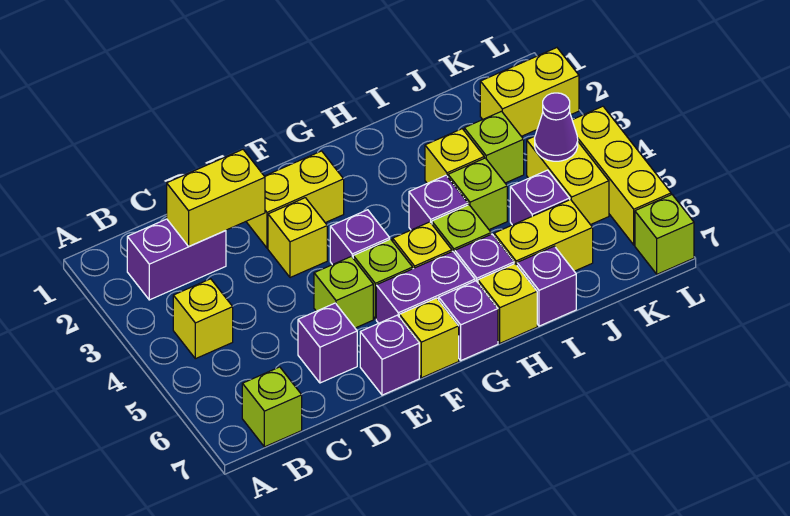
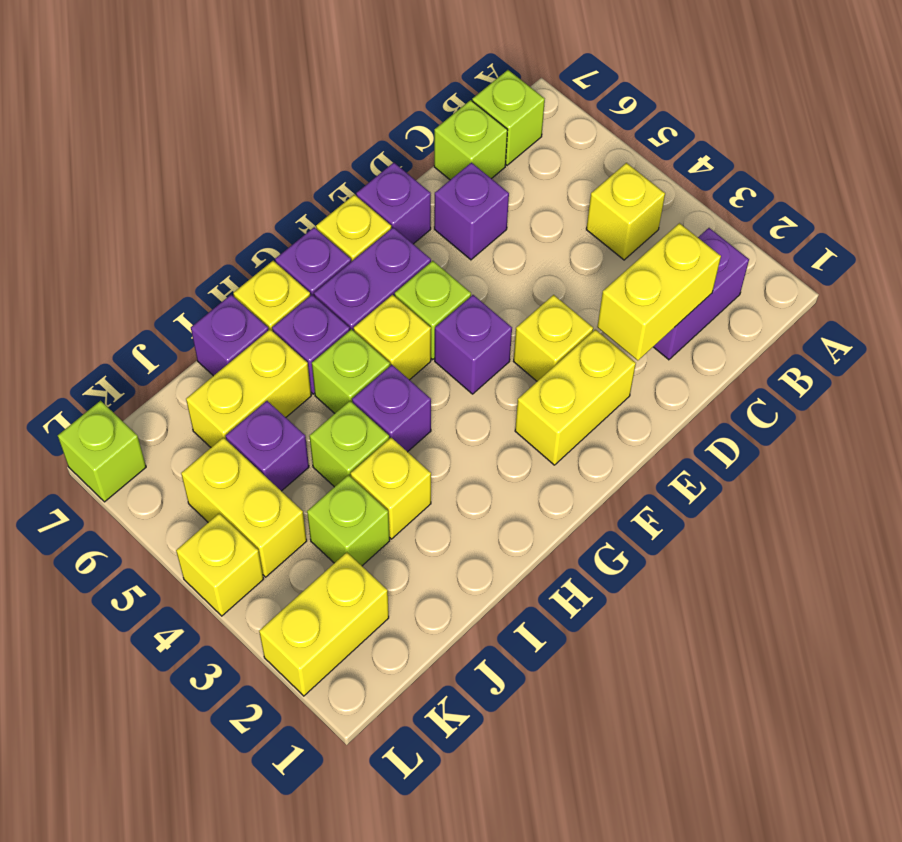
lime 1x1 brick [314,256,373,328] -> lime 1x1 brick moved to [434,100,508,180]
purple 1x1 cone [535,93,578,161] -> none
yellow 1x3 brick [572,106,671,245] -> yellow 1x1 brick [176,513,263,616]

